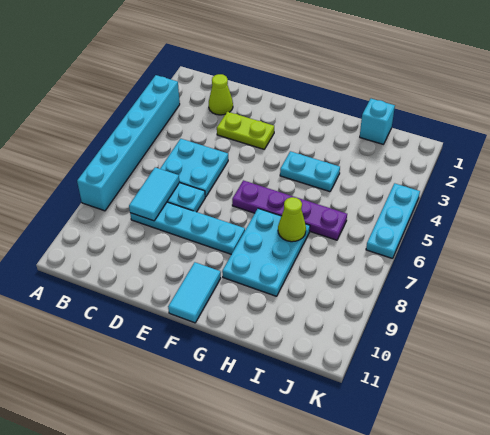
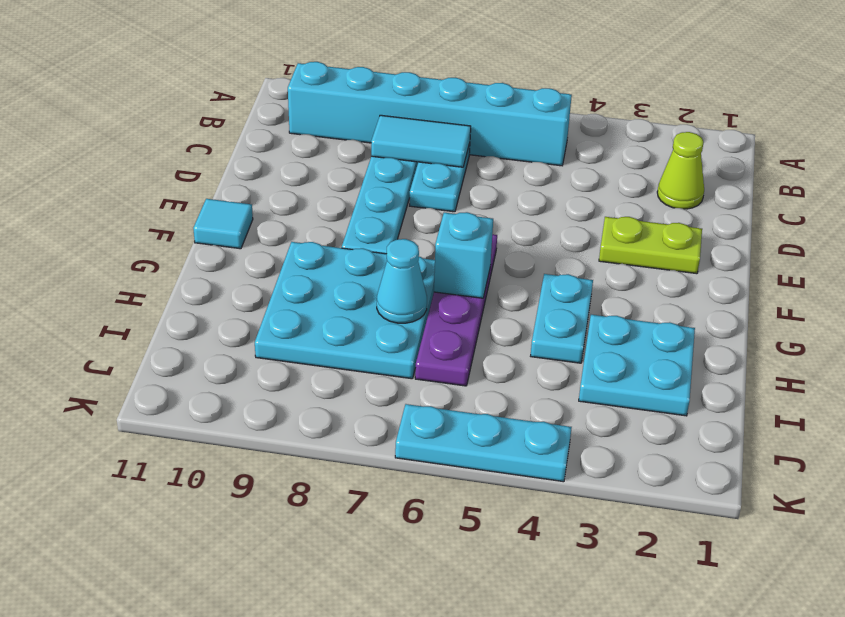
cyan 1x6 brick [77,75,180,211] -> cyan 1x6 brick moved to [288,62,572,166]
cyan 2x2 plate [160,139,228,197] -> cyan 2x2 plate moved to [579,315,695,416]
lime 1x2 plate [217,112,274,149] -> lime 1x2 plate turned to [599,217,702,274]
cyan 1x2 tile [168,262,221,323] -> cyan 1x1 tile [193,199,253,249]
cyan 2x3 plate [222,208,310,296] -> cyan 3x3 plate [255,242,435,379]
lime 1x1 cone [278,197,306,242] -> cyan 1x1 cone [377,239,427,323]
cyan 1x1 brick [360,99,395,144] -> cyan 1x1 brick moved to [434,212,493,298]

